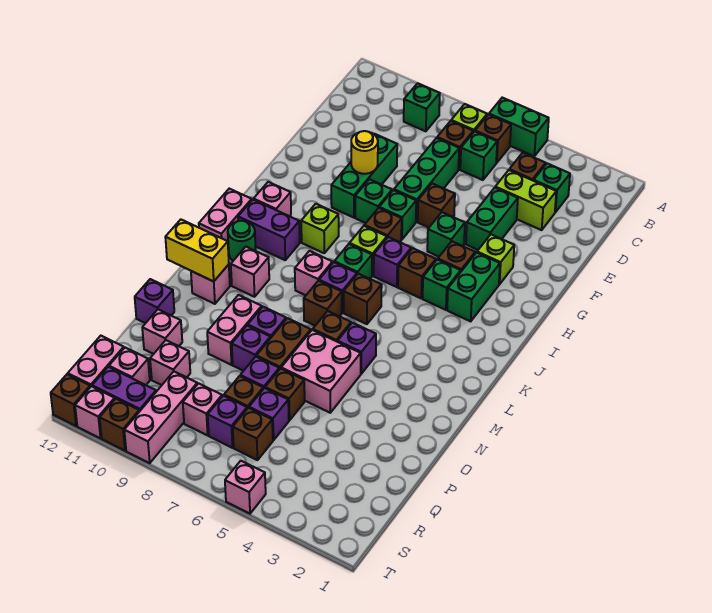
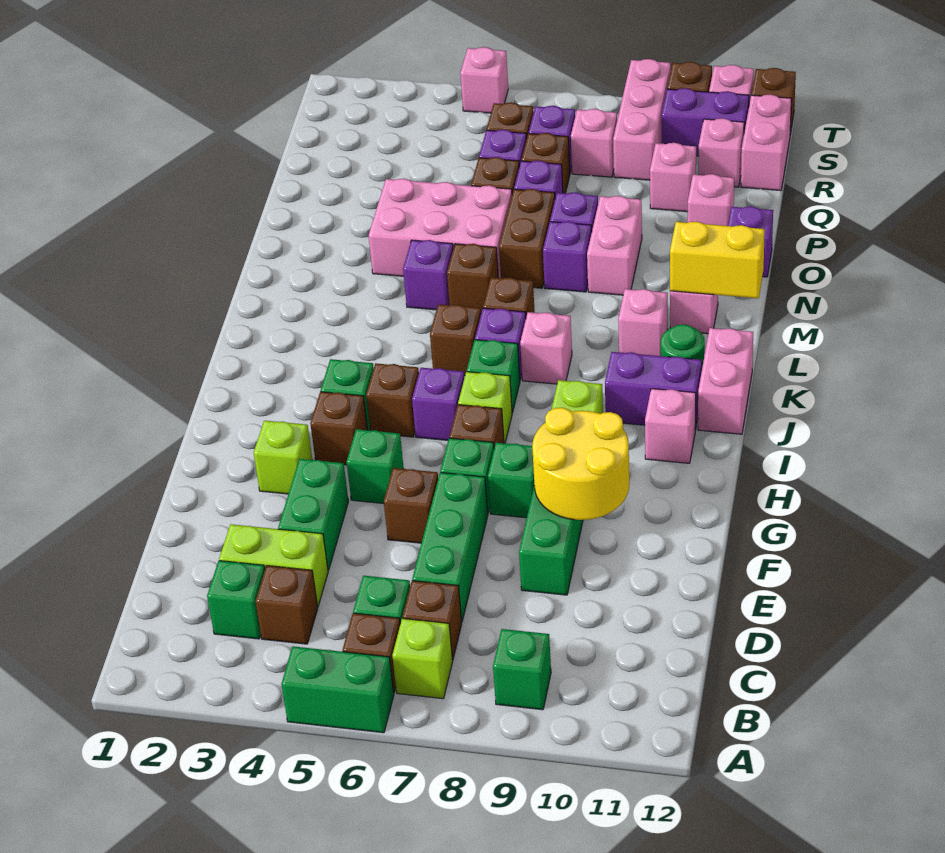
yellow 1x1 round brick [351,131,378,174] -> yellow 2x2 round brick [532,408,629,520]
green 1x2 brick [447,253,500,321] -> none
pink 2x2 brick [281,330,361,413] -> pink 2x3 brick [369,179,512,278]

